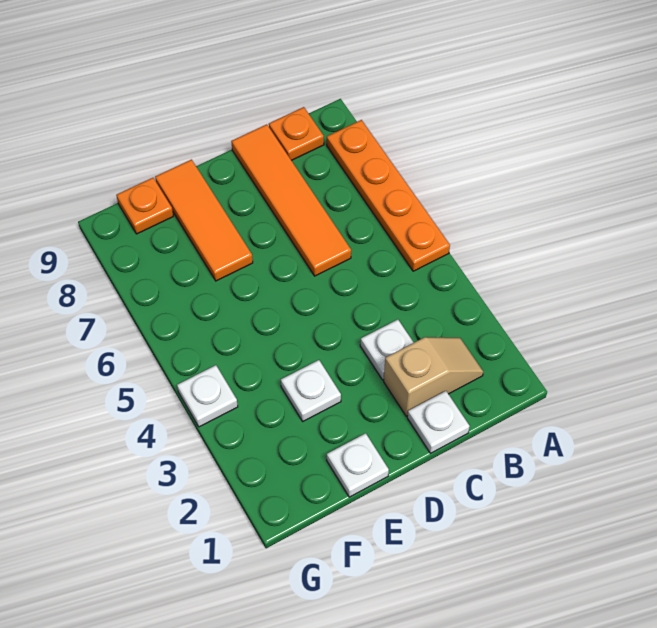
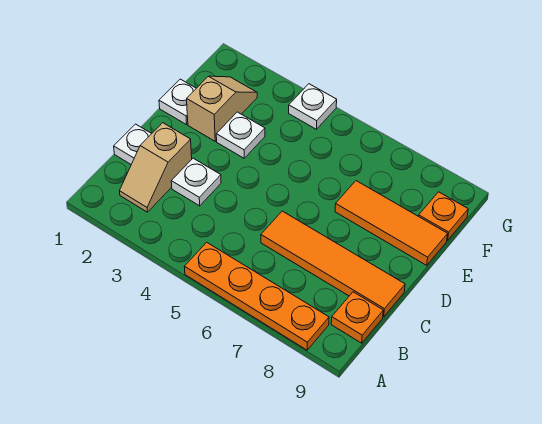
none -> tan 1x2 slope [187,76,257,141]

